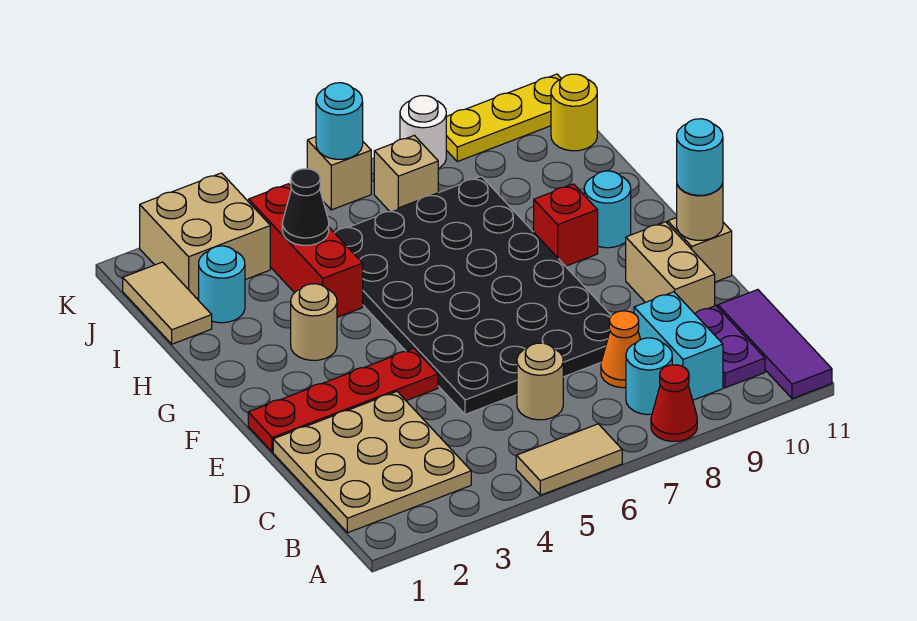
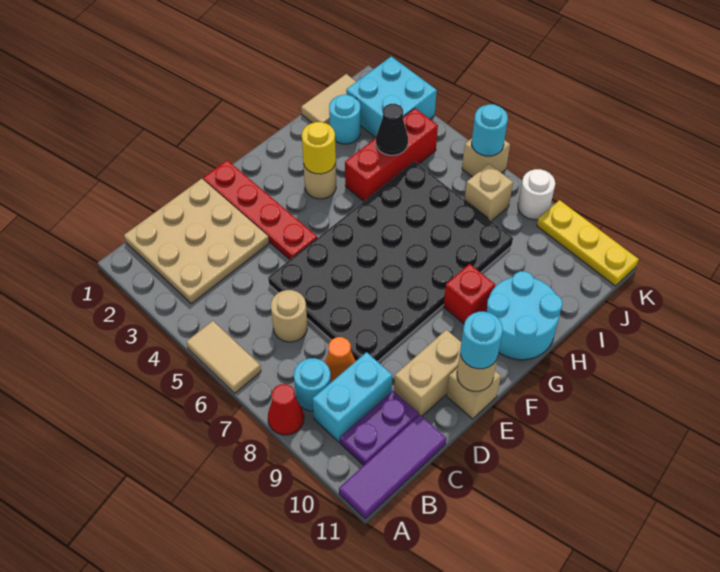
cyan 1x1 round brick [584,171,631,248] -> cyan 2x2 round brick [486,271,562,360]
tan 2x2 brick [140,173,270,298] -> cyan 2x2 brick [346,56,437,137]
yellow 1x1 round brick [551,74,597,151] -> yellow 1x1 round brick moved to [302,122,336,174]

